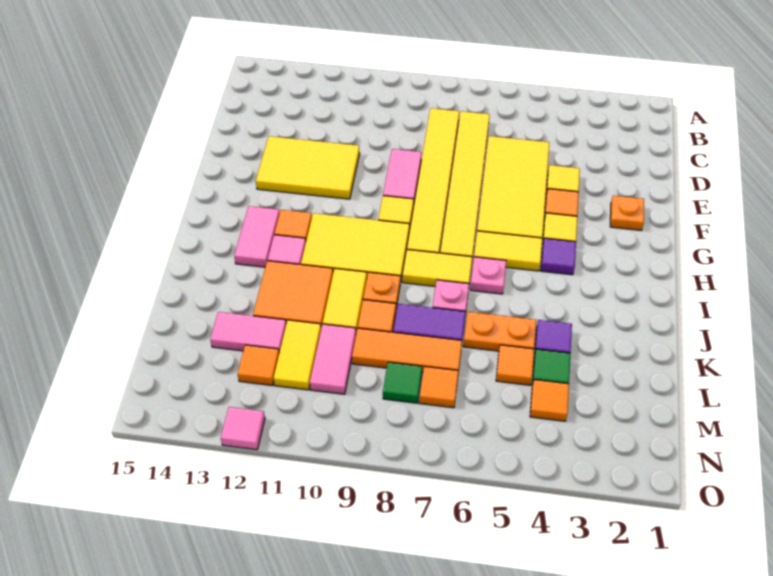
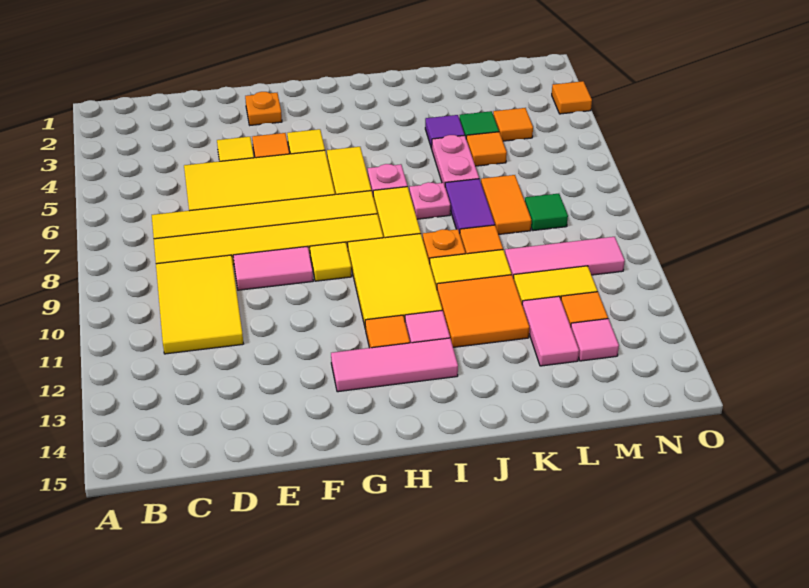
yellow 2x3 tile [256,136,360,199] -> yellow 2x3 tile moved to [156,255,243,354]
purple 1x1 tile [541,238,576,275] -> none
pink 1x2 tile [234,206,280,267] -> pink 1x3 tile [331,338,458,392]
orange 1x2 plate [463,312,536,351] -> pink 1x2 plate [432,135,479,185]
orange 1x3 tile [352,328,462,373] -> orange 1x2 tile [481,175,531,235]
pink 1x2 tile [310,324,356,394] -> pink 1x3 tile [505,237,625,278]
orange 1x1 tile [419,366,459,408] -> orange 1x1 tile moved to [552,81,592,114]
pink 1x1 tile [221,407,265,450] -> pink 1x1 tile moved to [571,319,619,361]

